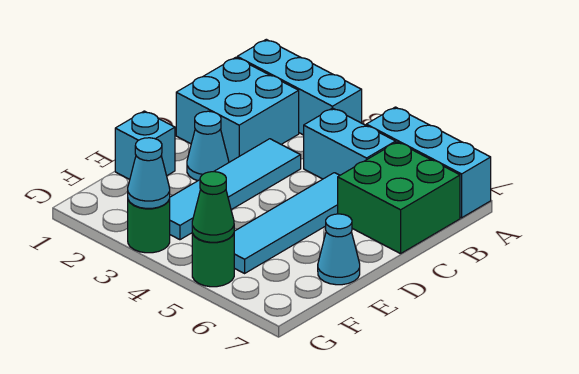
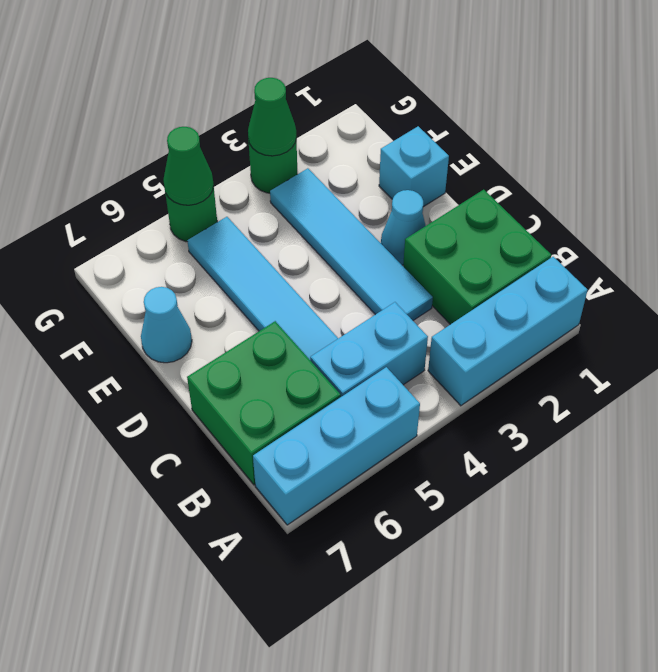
cyan 2x2 brick [176,57,299,162] -> green 2x2 brick [403,190,551,324]
cyan 1x1 cone [128,138,170,208] -> green 1x1 cone [248,78,296,156]

